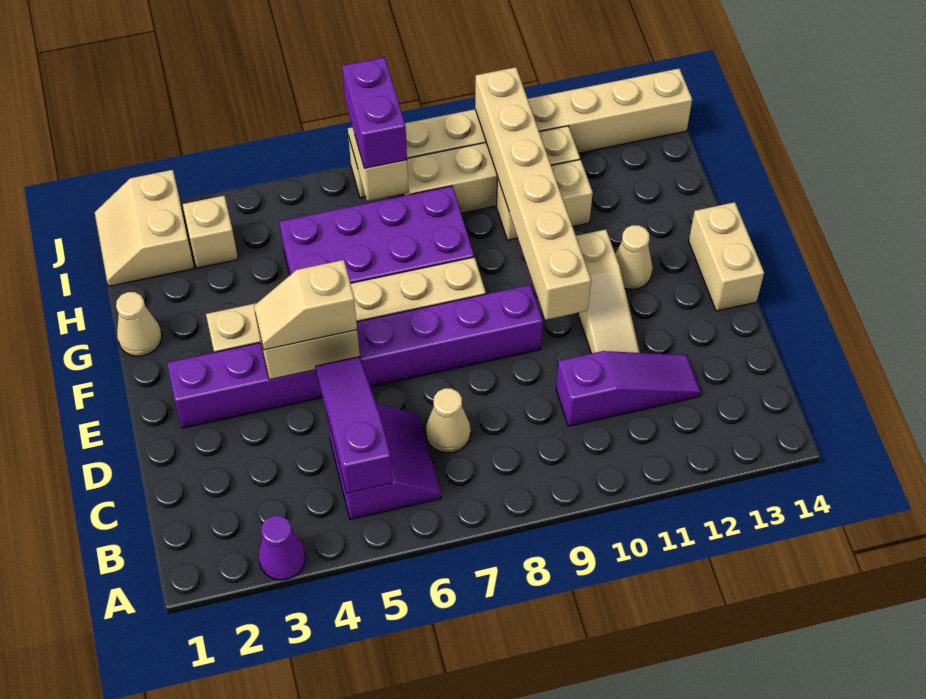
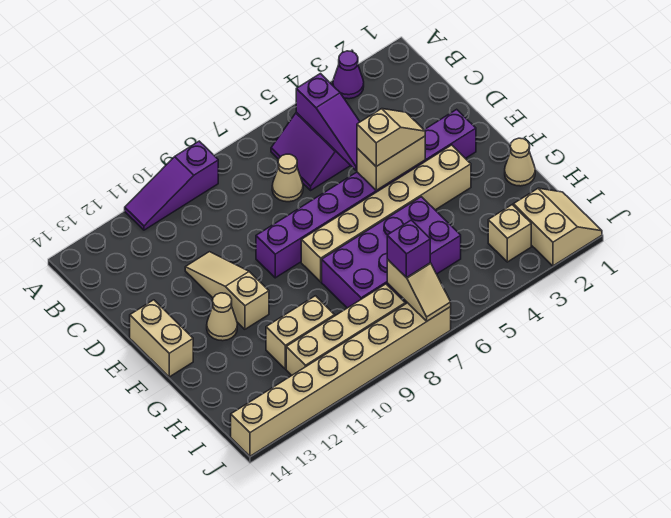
purple 1x3 slope [556,351,701,426] -> purple 1x3 slope moved to [125,141,218,230]
tan 1x6 brick [475,67,591,320] -> none
purple 1x2 brick [342,57,407,168] -> purple 1x1 brick [387,220,430,277]

